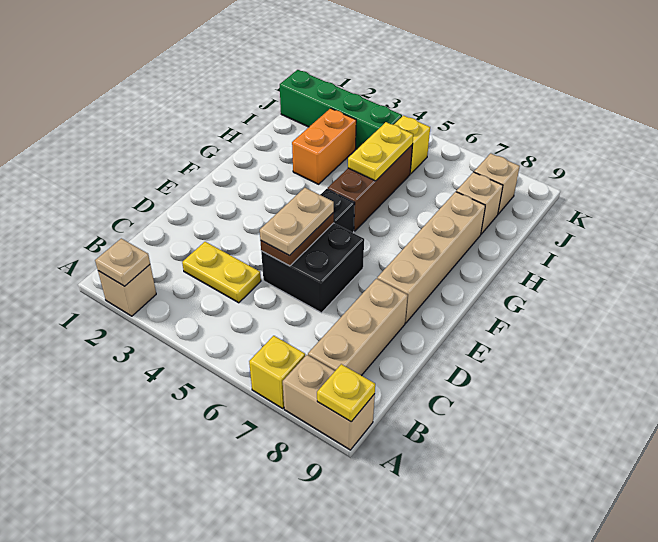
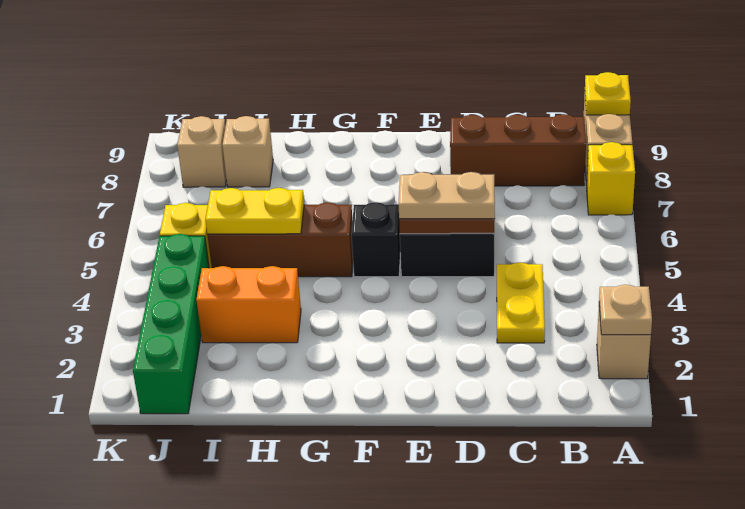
tan 1x3 brick [308,279,408,376] -> brown 1x3 brick [450,114,586,186]
tan 1x4 brick [377,192,485,323] -> none

